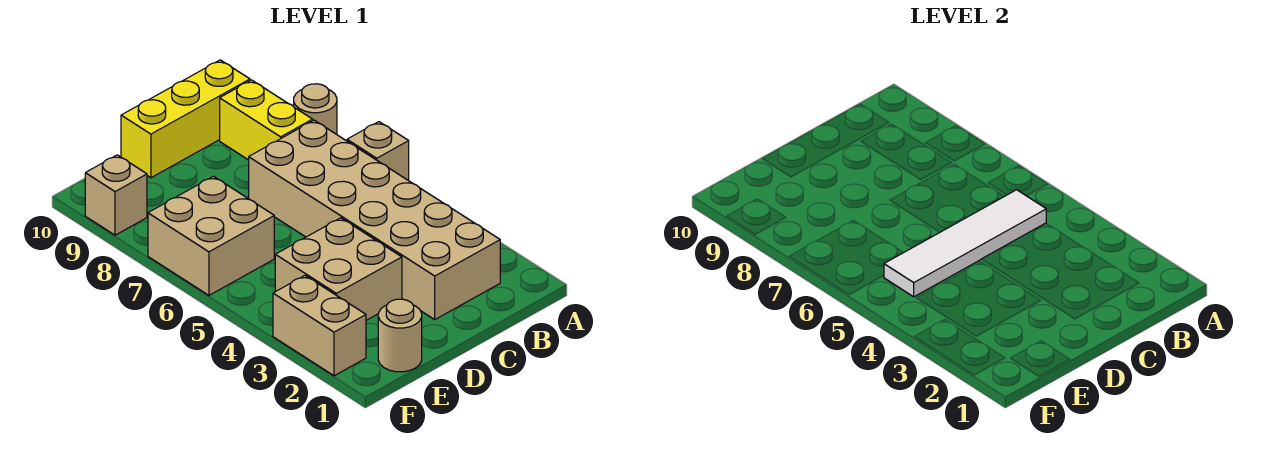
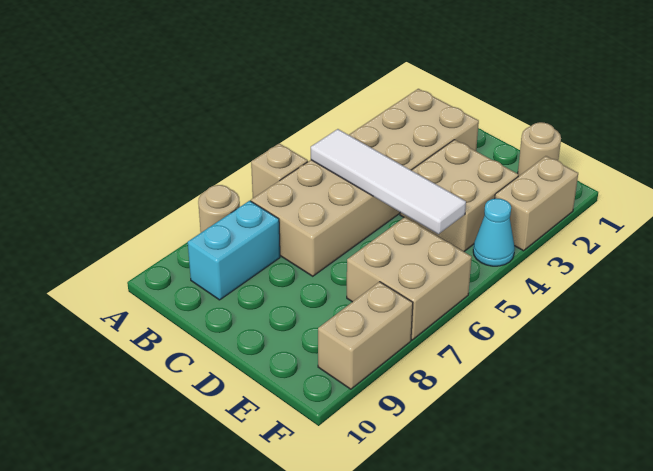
yellow 1x2 brick [220,80,313,160] -> cyan 1x2 brick [188,201,280,300]
yellow 1x3 brick [121,60,250,178] -> none
none -> cyan 1x1 cone [473,198,515,266]
tan 1x1 brick [85,155,147,235] -> tan 1x2 brick [318,282,413,389]

